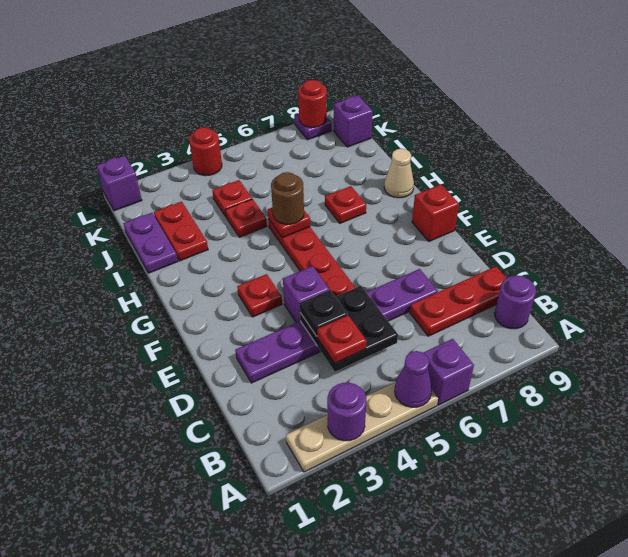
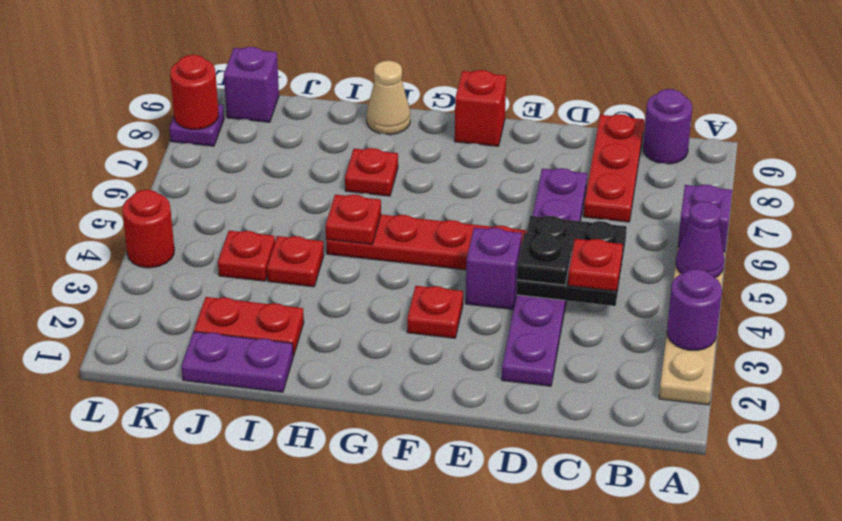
brown 1x1 round brick [271,172,304,224] -> none
purple 1x1 brick [97,156,142,211] -> none

